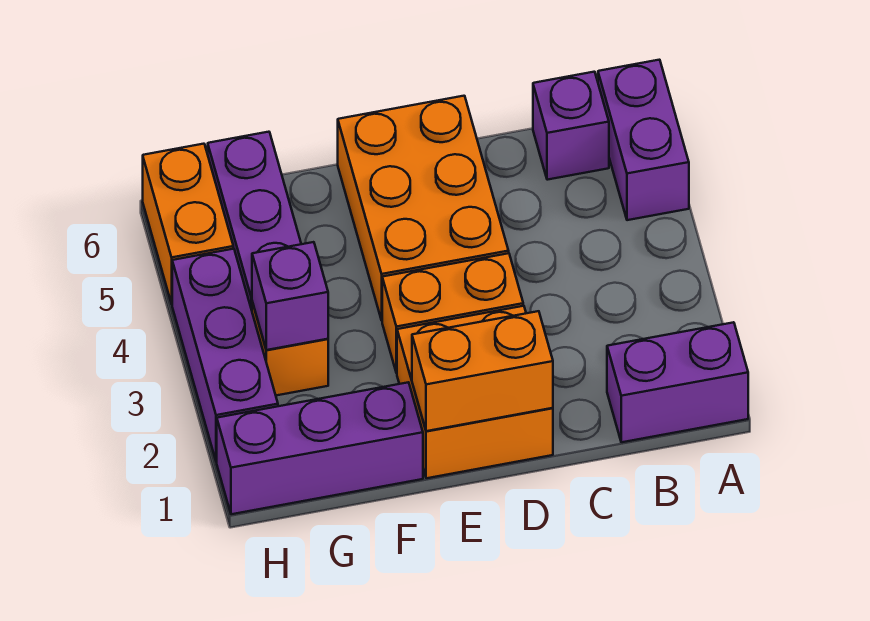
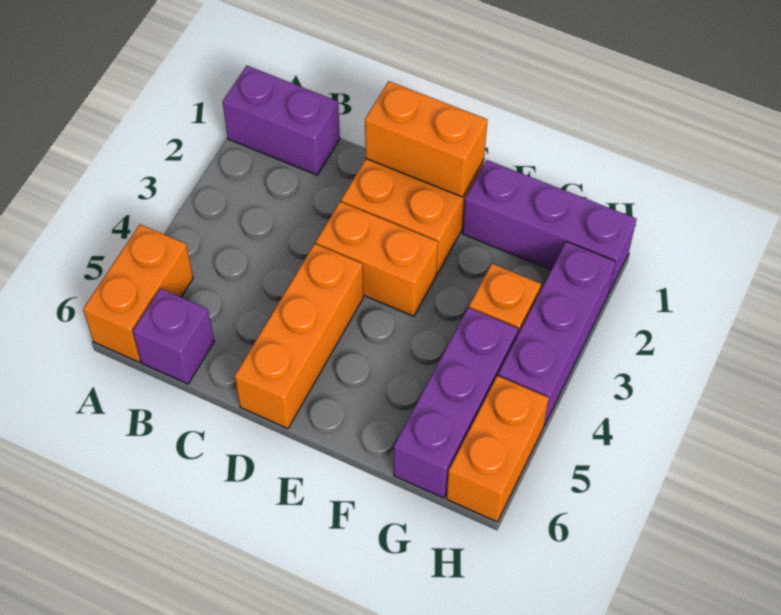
purple 1x2 brick [598,60,689,220] -> orange 1x2 brick [83,224,193,362]
orange 2x3 brick [338,96,509,320] -> orange 1x3 brick [235,244,363,429]
purple 1x1 brick [252,242,328,350] -> none

